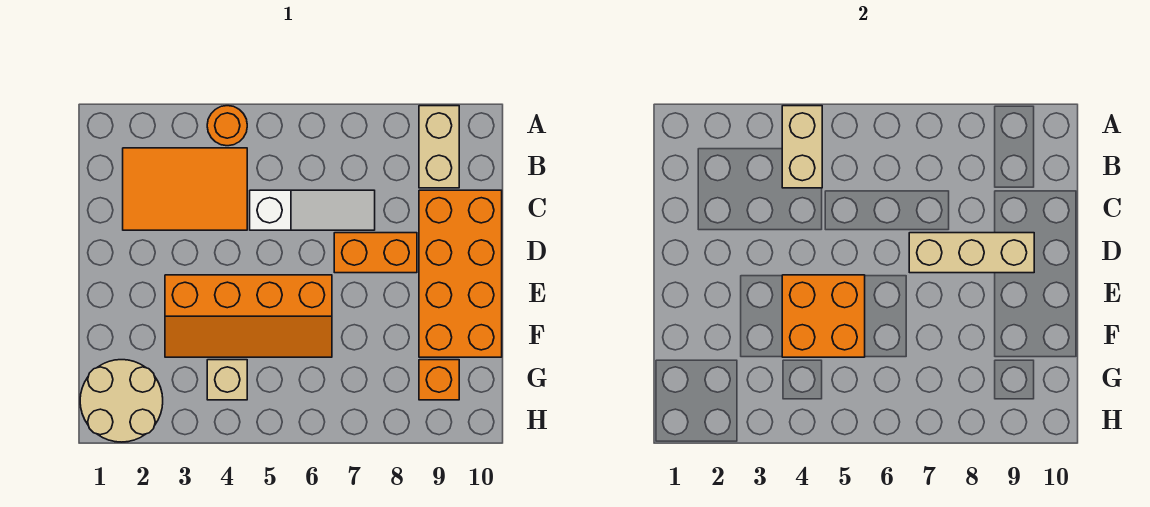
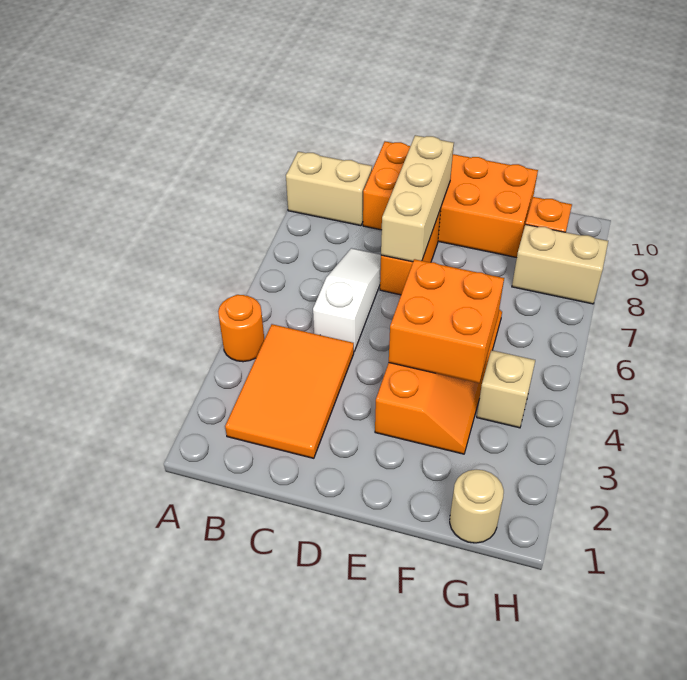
tan 1x2 brick [782,106,822,188] -> tan 1x2 brick moved to [512,224,608,304]
tan 2x2 round brick [80,360,163,442] -> tan 1x1 round brick [450,469,504,543]

